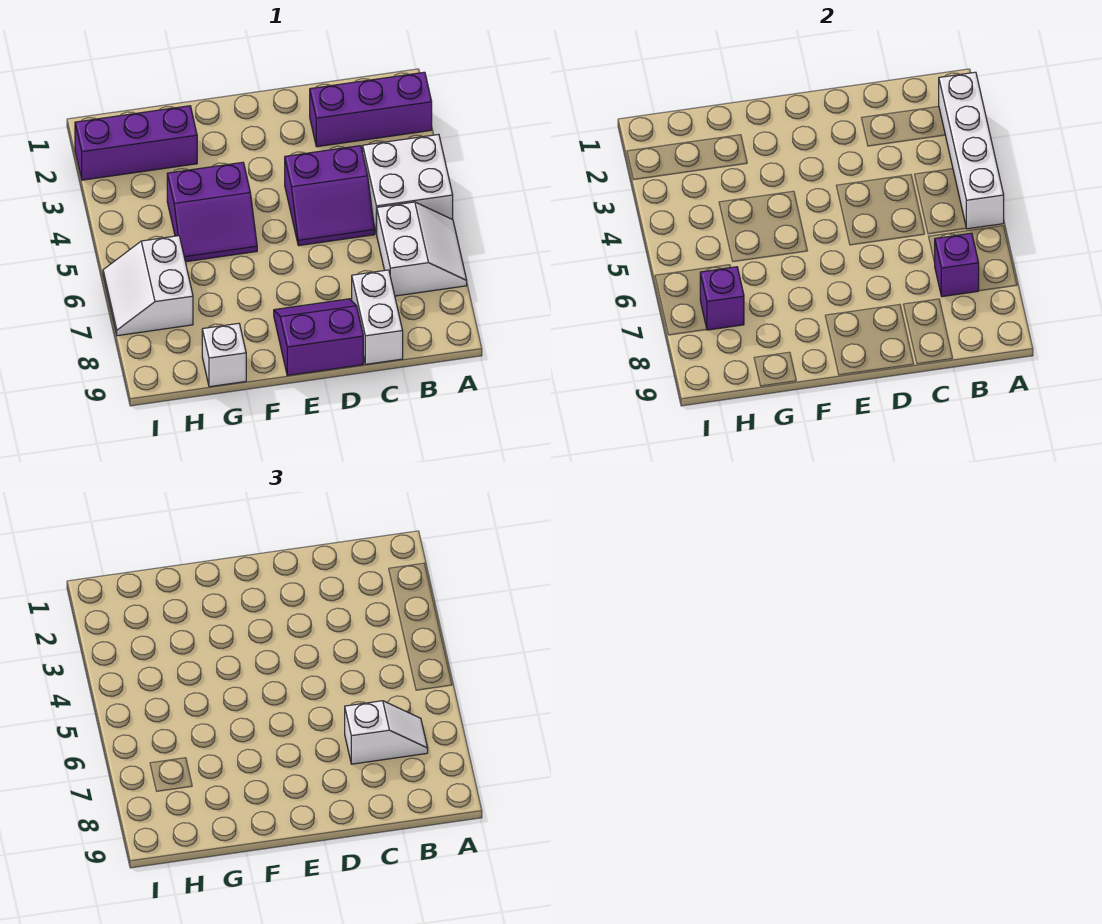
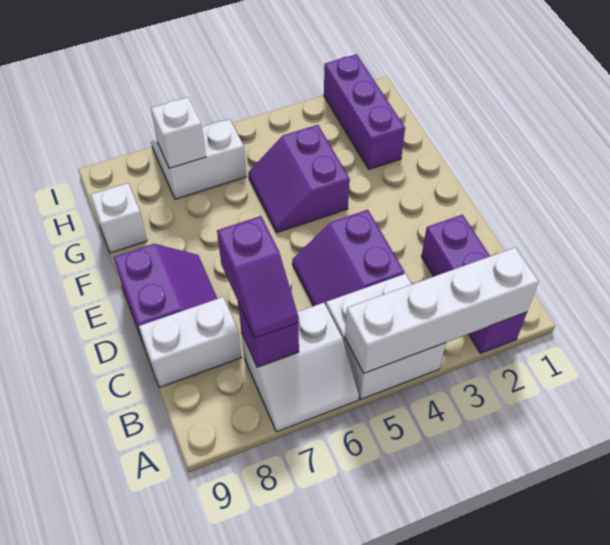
white 1x2 slope [345,701,428,764] -> purple 1x2 slope [217,216,299,338]
purple 1x1 brick [700,267,744,330] -> white 1x1 brick [151,97,206,168]

